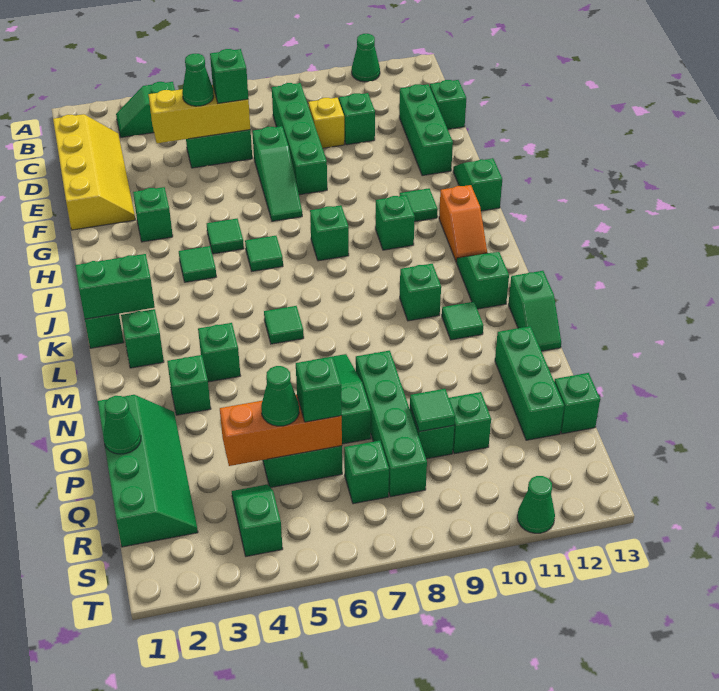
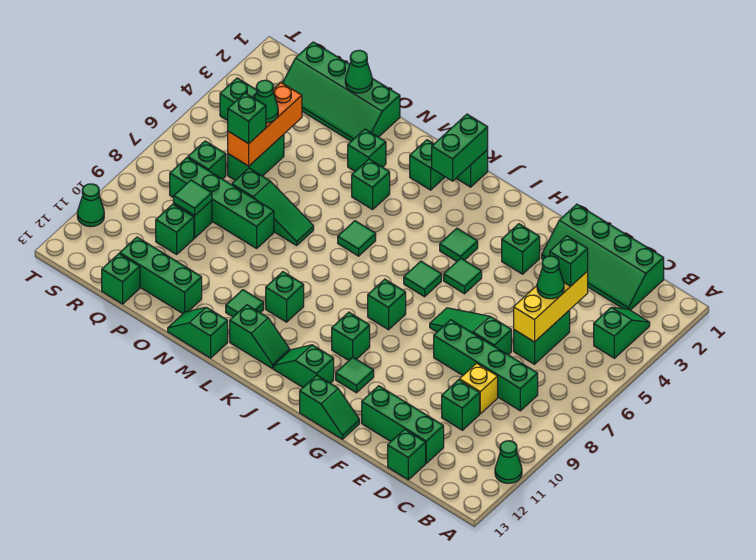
yellow 2x4 slope [53,114,135,230] -> green 2x4 slope [542,204,664,310]
green 1x1 brick [210,49,248,103] -> green 1x1 brick moved to [550,236,588,286]
orange 1x2 slope [439,185,487,262] -> green 1x2 slope [274,345,334,387]

